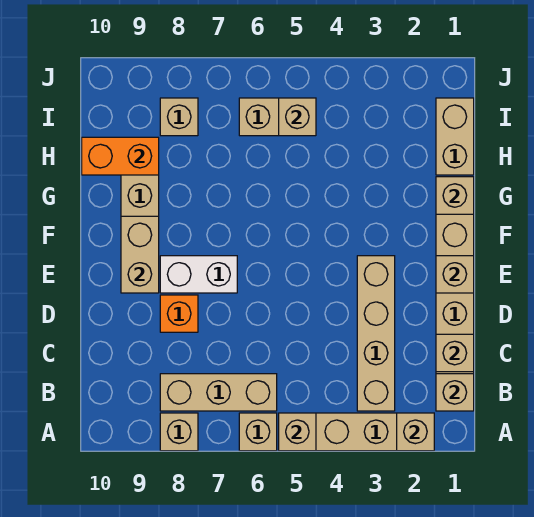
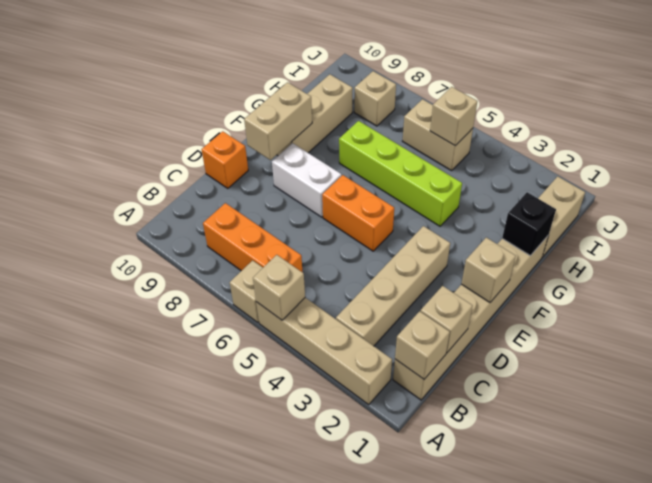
tan 1x1 brick [397,413,434,451] -> none
tan 1x1 brick [160,413,198,451] -> none
tan 1x3 brick [160,374,277,411] -> orange 1x3 brick [203,203,302,272]
orange 1x1 brick [160,295,198,332] -> orange 1x1 brick moved to [202,131,248,188]
tan 1x1 brick [436,177,474,214] -> black 1x1 brick [502,192,556,256]
none -> lime 1x4 brick [339,121,462,226]
orange 1x2 brick [82,137,159,175] -> orange 1x2 brick moved to [322,175,394,251]

